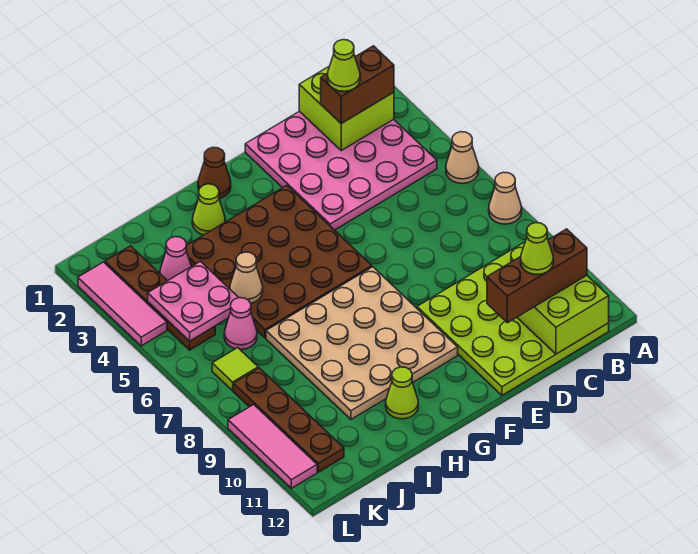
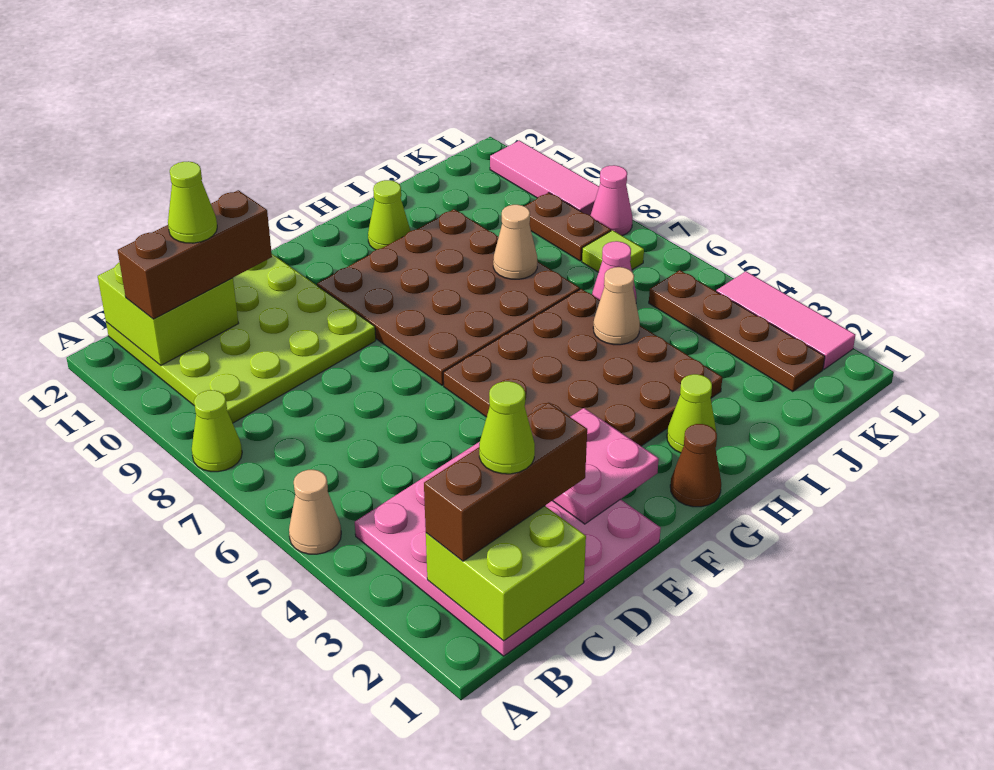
tan 1x1 cone [489,172,522,224] -> tan 1x1 cone moved to [493,205,537,279]
none -> lime 1x1 cone [192,390,242,472]
brown 1x2 brick [321,46,394,123] -> brown 1x3 brick [424,403,587,561]
tan 4x4 plate [266,267,458,419] -> brown 4x4 plate [317,209,580,385]
pink 1x1 cone [160,237,191,281] -> pink 1x1 cone moved to [590,165,632,236]
pink 2x2 plate [148,261,239,341] -> pink 2x2 plate moved to [553,408,659,524]
brown 1x4 plate [234,368,344,472] -> brown 1x2 plate [525,193,611,261]

